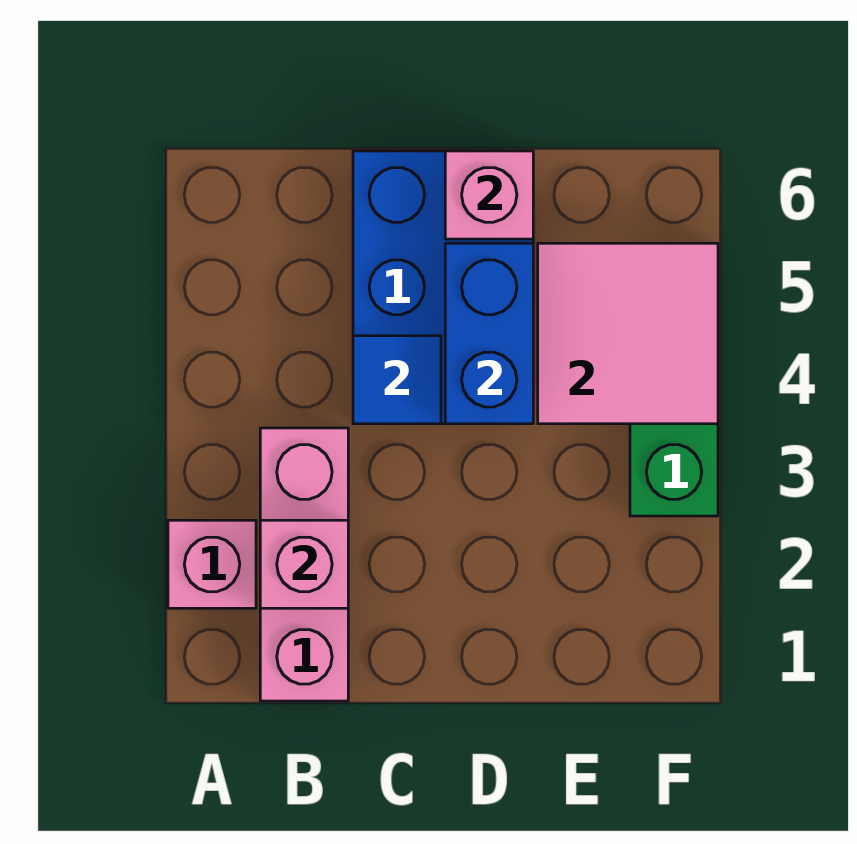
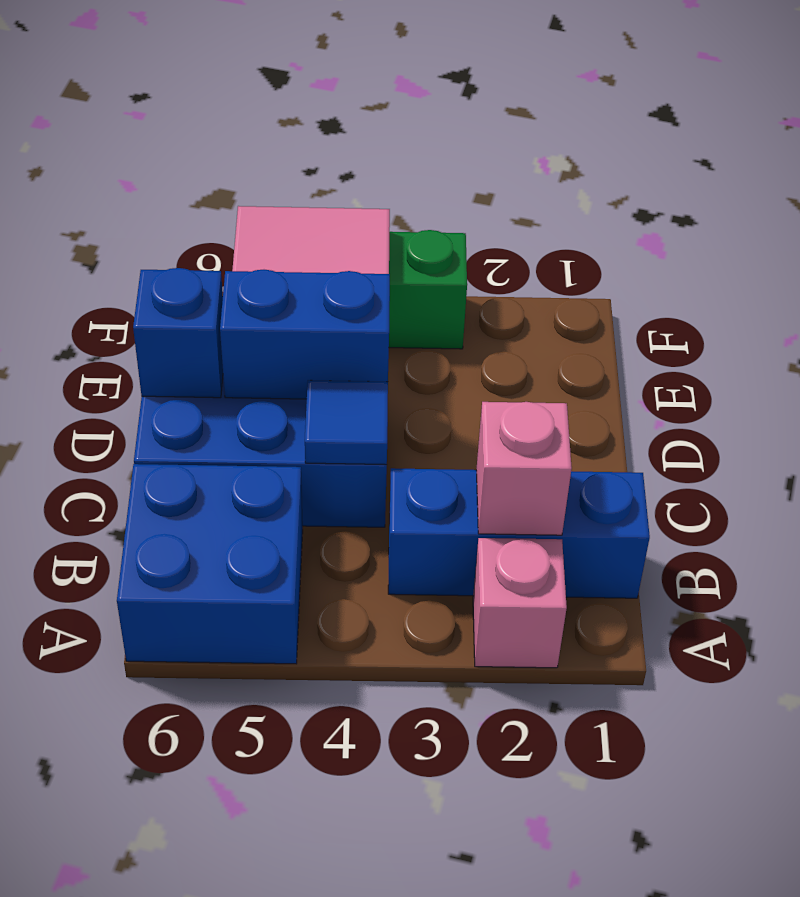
none -> blue 2x2 brick [117,464,303,664]
pink 1x3 brick [260,428,348,701] -> blue 1x3 brick [388,468,650,598]
pink 1x1 brick [445,151,533,239] -> blue 1x1 brick [133,268,223,398]

